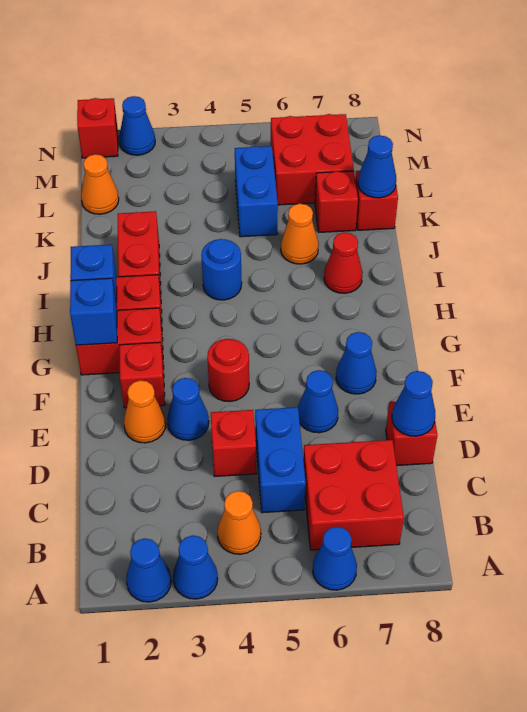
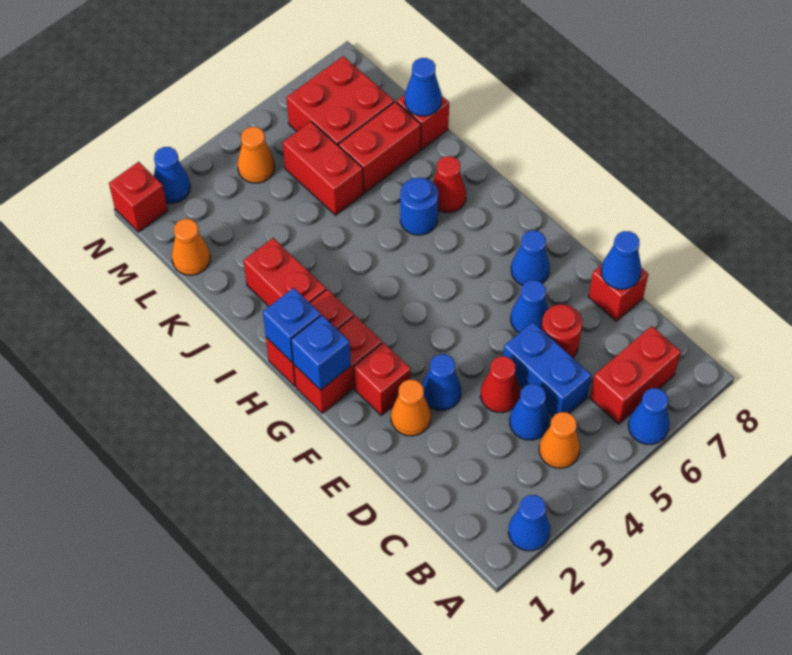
blue 1x1 cone [173,535,218,599] -> blue 1x1 cone moved to [510,384,550,440]
red 2x2 brick [303,440,404,550] -> red 1x2 brick [590,326,681,424]
red 1x1 brick [211,410,256,476] -> red 1x1 cone [480,356,520,413]
red 1x1 round brick [207,339,249,402] -> red 1x1 round brick moved to [541,304,582,357]
blue 1x1 round brick [201,239,242,300] -> blue 1x1 round brick moved to [400,178,438,235]
orange 1x1 cone [281,204,319,264] -> orange 1x1 cone moved to [238,127,275,183]
blue 1x2 brick [235,146,278,237] -> red 1x2 brick [283,122,363,215]
red 1x1 brick [315,171,358,232] -> red 1x2 brick [339,102,421,193]

